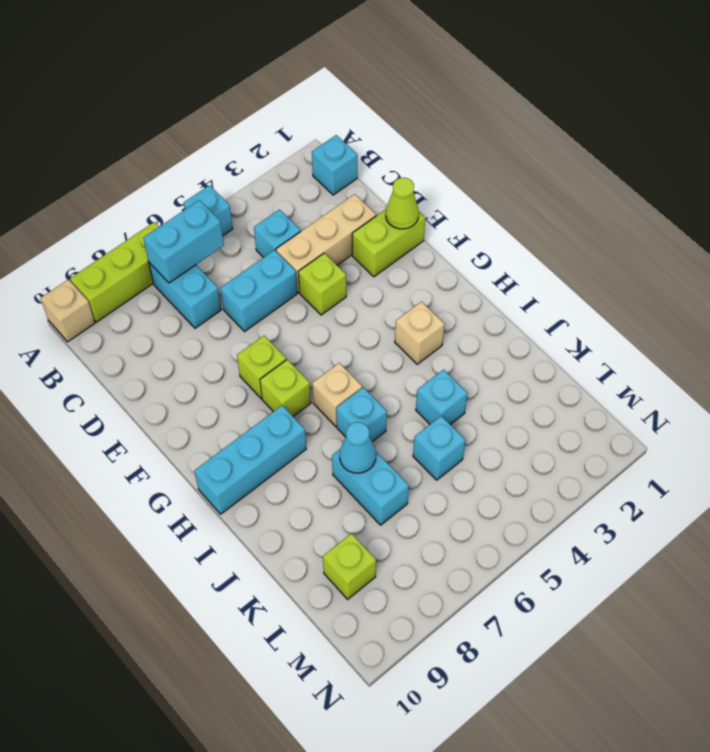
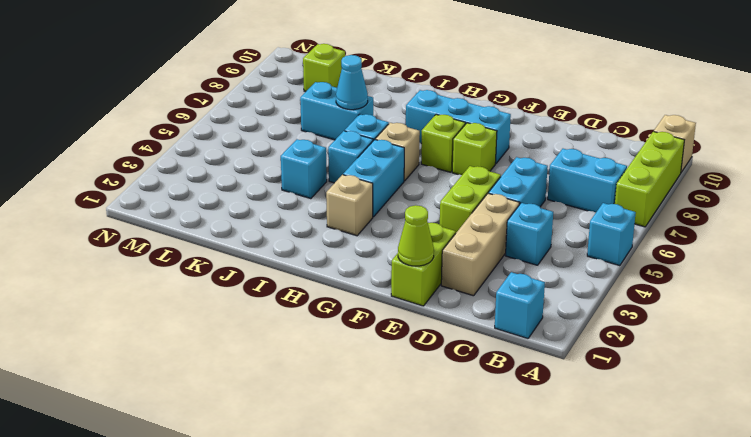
cyan 1x2 brick [143,200,224,283] -> cyan 1x2 brick moved to [343,140,404,217]
lime 1x1 brick [298,253,346,315] -> lime 1x2 brick [440,166,501,233]
cyan 1x3 brick [194,406,306,514] -> cyan 1x3 brick turned to [406,90,511,164]
cyan 1x1 brick [413,416,466,480] -> cyan 1x1 brick moved to [328,131,373,183]

